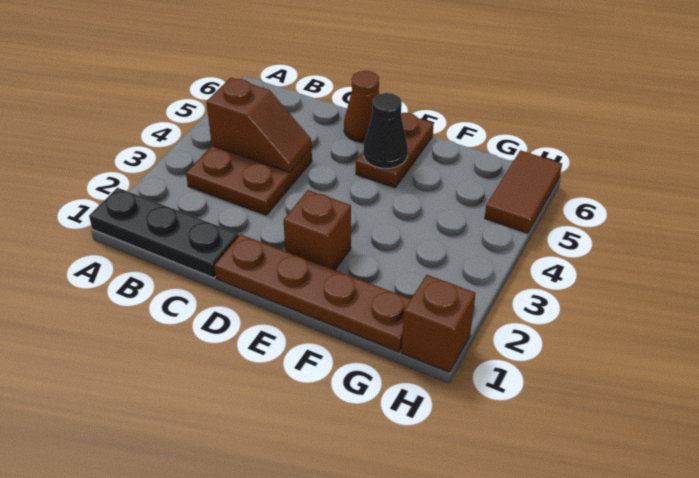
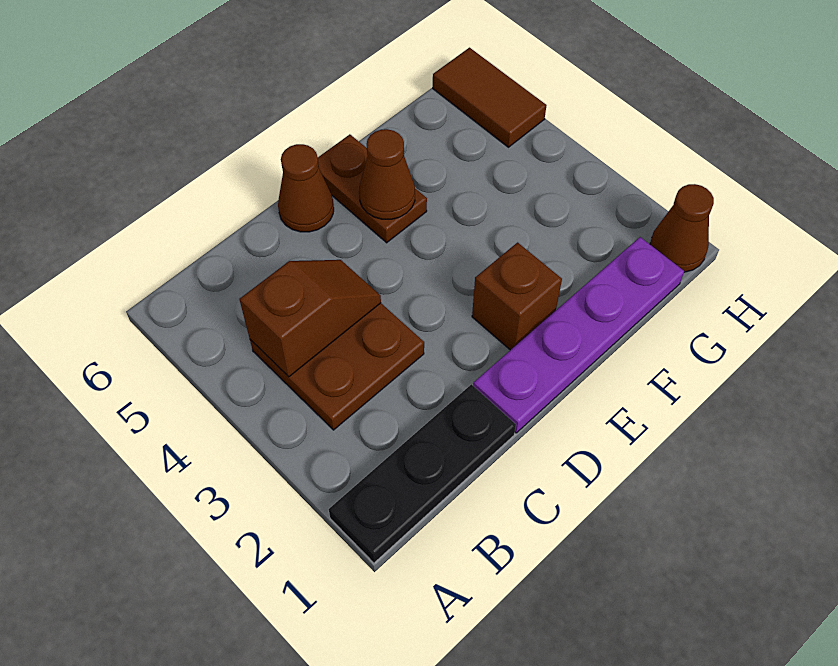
brown 1x4 plate [214,234,411,352] -> purple 1x4 plate [473,237,684,433]
black 1x1 cone [364,93,408,168] -> brown 1x1 cone [359,129,415,219]
brown 1x1 brick [402,275,476,372] -> brown 1x1 cone [650,184,714,272]

